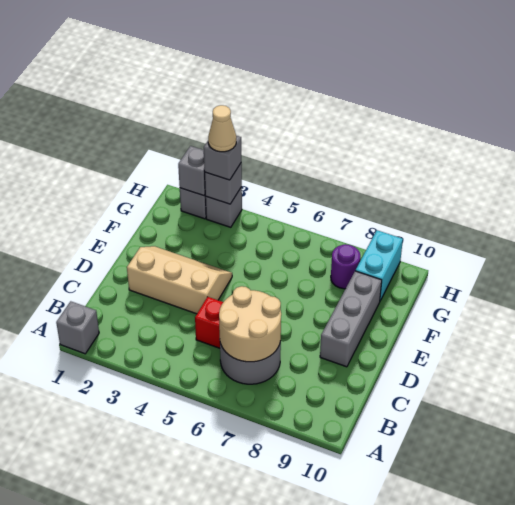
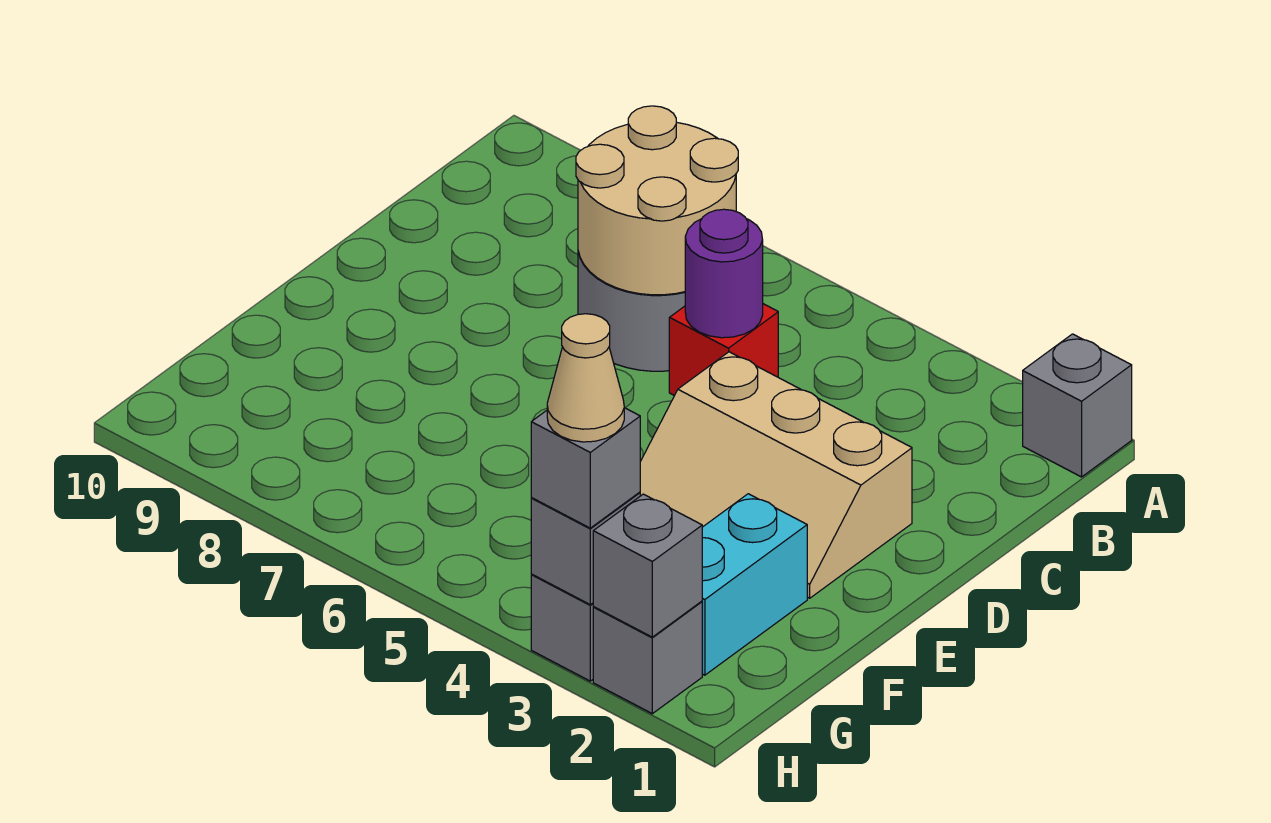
grey 1x3 brick [320,271,382,367] -> none
purple 1x1 round brick [331,244,360,289] -> purple 1x1 round brick moved to [685,209,763,338]
cyan 1x2 brick [356,230,403,300] -> cyan 1x2 brick moved to [702,494,807,675]

